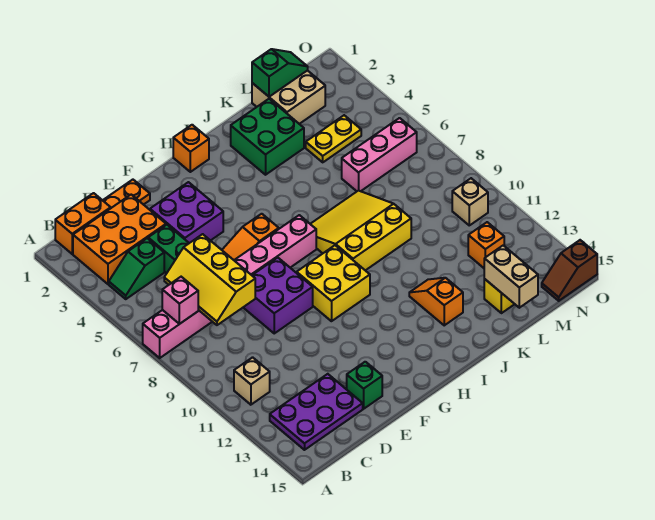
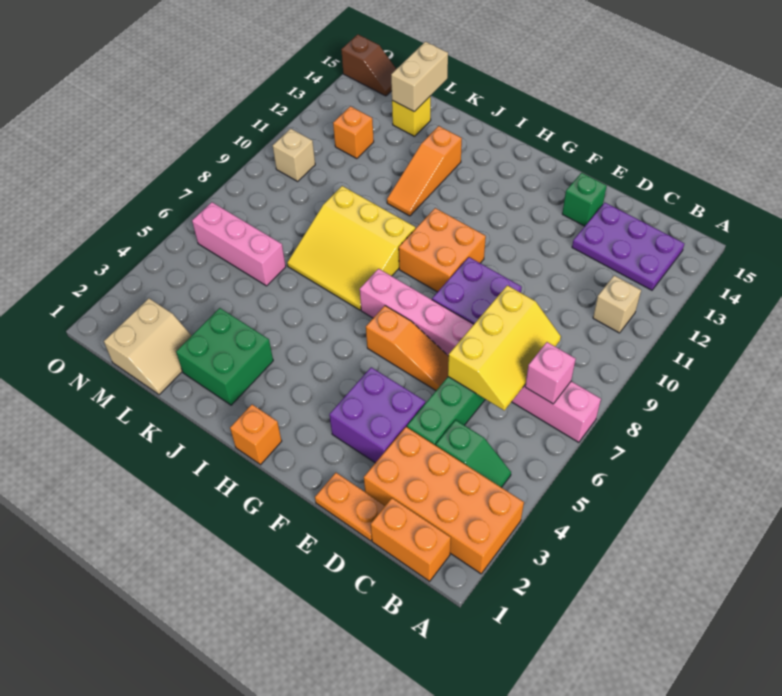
orange 2x3 brick [73,195,166,284] -> orange 2x4 brick [364,427,524,574]
yellow 2x2 brick [297,245,370,321] -> orange 2x2 brick [399,208,486,292]
orange 1x2 slope [409,278,463,325] -> orange 1x3 slope [387,126,462,216]
tan 2x2 brick [252,70,325,124] -> tan 2x2 slope [104,298,192,395]
green 1x2 slope [252,49,308,97] -> none
yellow 1x2 plate [306,115,361,162] -> none

